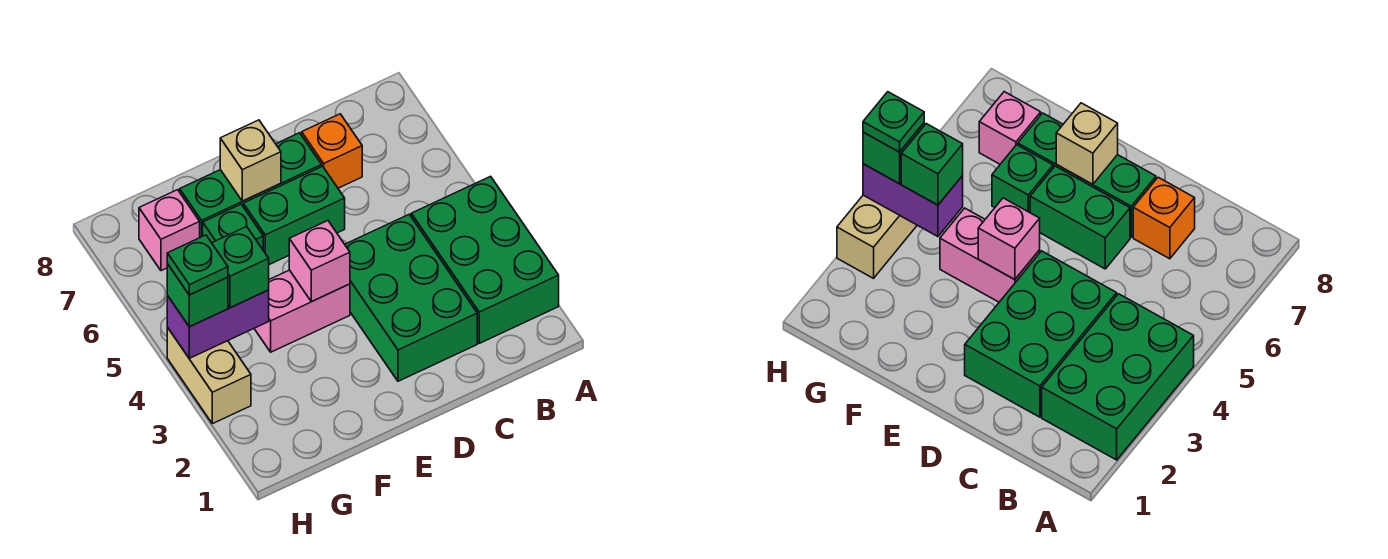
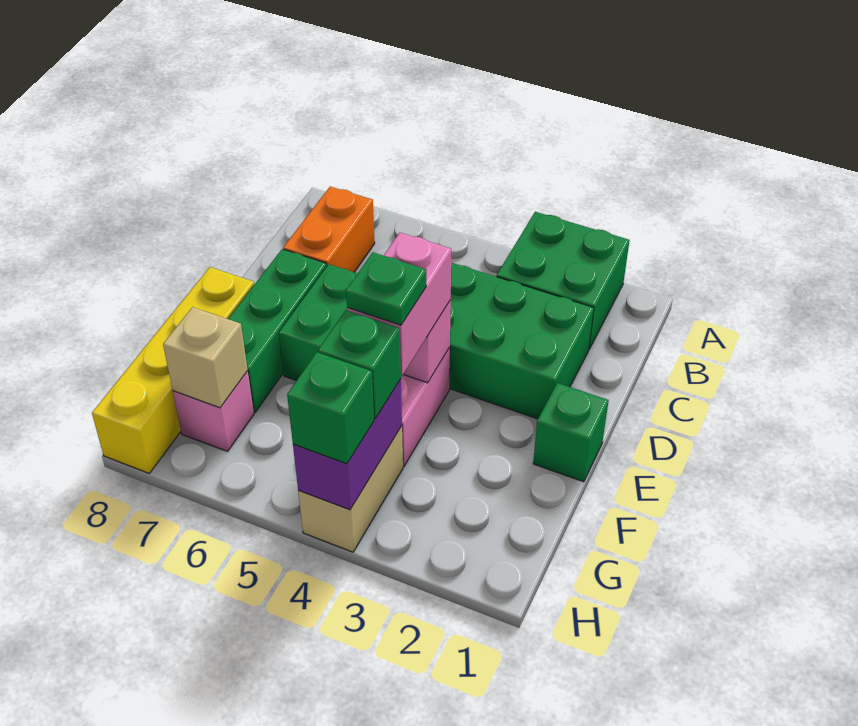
green 2x3 brick [411,176,559,343] -> green 2x2 brick [497,212,630,349]
orange 1x1 brick [302,114,362,188] -> orange 1x2 brick [283,187,375,272]
none -> pink 1x2 brick [347,233,451,376]
tan 1x1 brick [220,120,281,201] -> tan 1x1 brick moved to [163,307,248,408]
none -> yellow 1x4 brick [92,267,254,473]
green 1x1 brick [203,204,263,249] -> green 1x1 brick moved to [533,383,609,482]
tan 1x2 brick [167,327,251,424] -> tan 1x2 brick turned to [298,426,403,552]
green 1x1 plate [167,235,228,295] -> green 1x1 plate moved to [346,253,426,325]

